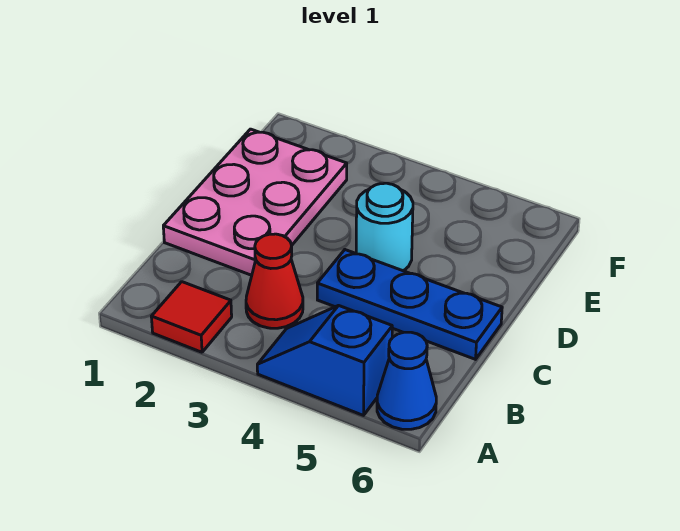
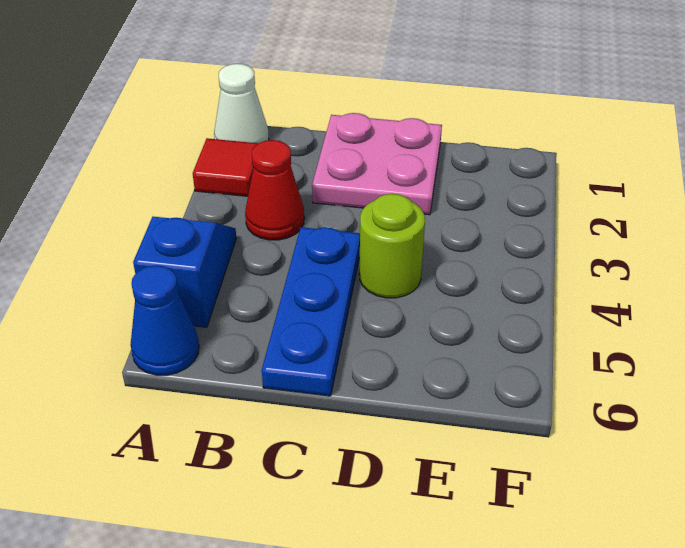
none -> white 1x1 cone [214,64,269,143]
pink 2x3 plate [163,129,347,275] -> pink 2x2 plate [312,113,442,215]
cyan 1x1 round brick [356,183,413,271] -> lime 1x1 round brick [359,194,425,298]

